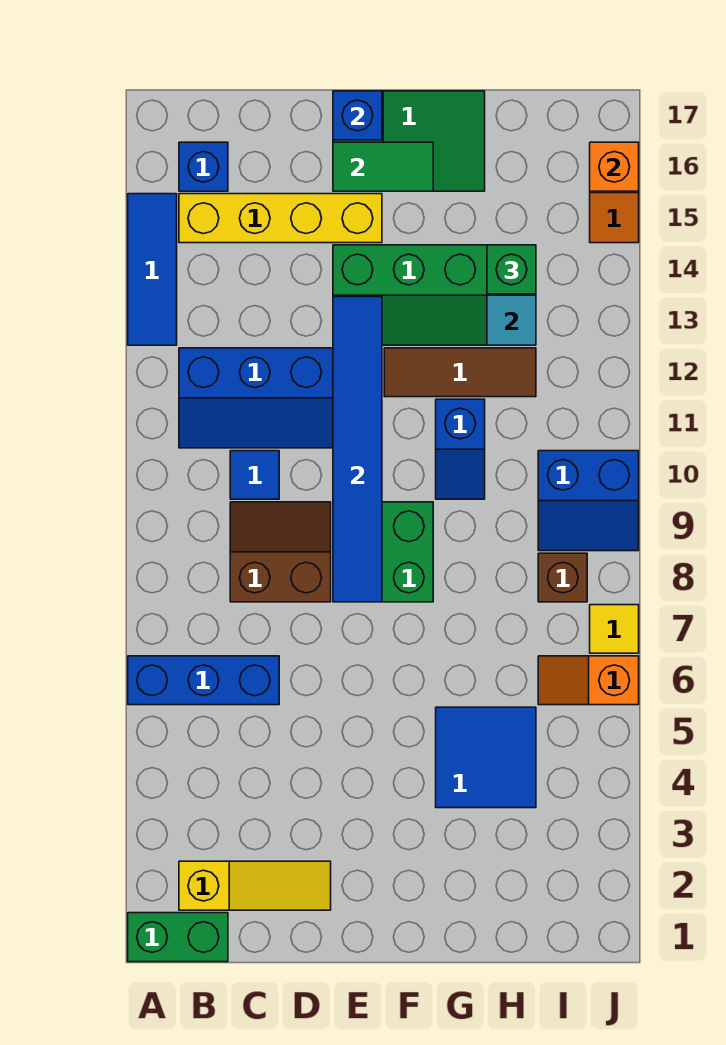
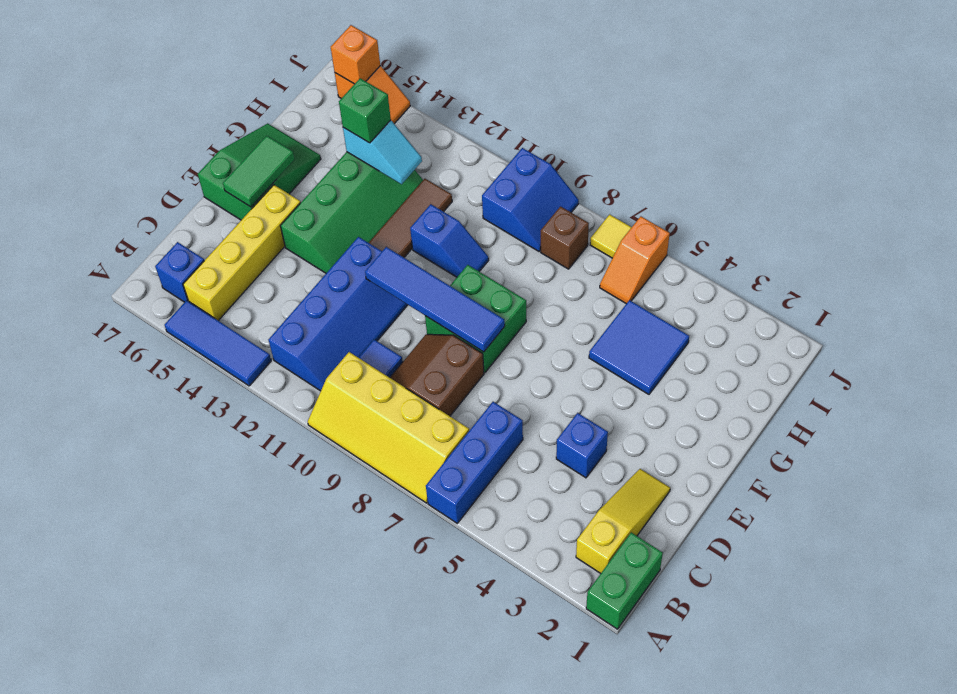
none -> yellow 2x4 slope [308,352,469,503]
blue 1x6 tile [333,297,382,602] -> blue 1x4 tile [365,247,505,352]
blue 1x1 brick [333,91,382,140] -> blue 1x1 brick moved to [556,413,608,478]

